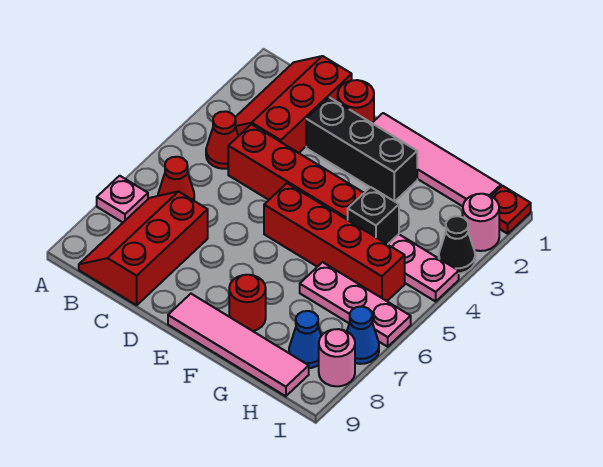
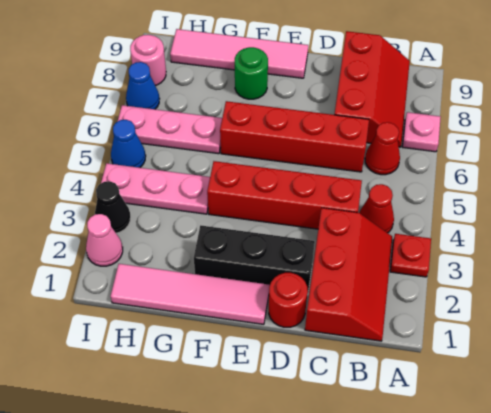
red 1x4 brick [264,183,405,301] -> red 1x4 brick moved to [220,101,369,172]
red 1x1 round brick [229,275,266,331] -> green 1x1 round brick [235,47,268,99]
black 1x1 brick [348,187,399,244] -> none
blue 1x1 cone [289,311,321,368] -> blue 1x1 cone moved to [111,120,146,168]
red 1x1 plate [492,186,531,234] -> red 1x1 plate moved to [390,234,431,277]
pink 1x1 round brick [463,194,499,251] -> pink 1x1 cone [86,214,123,266]

